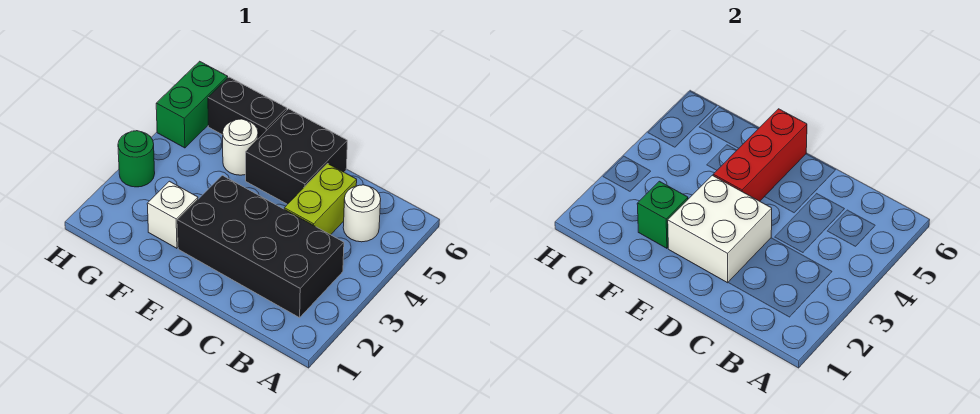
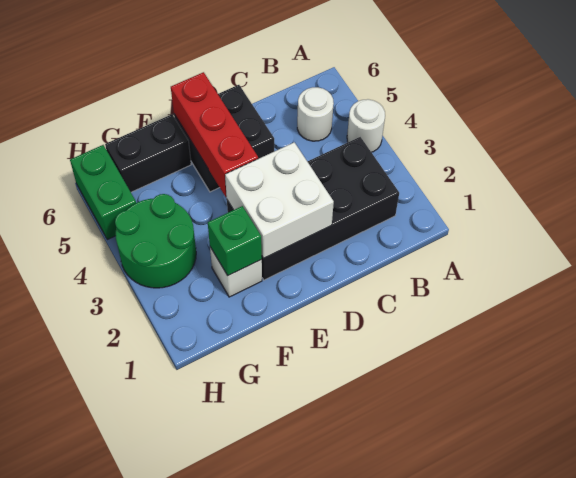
lime 1x2 brick [284,164,357,235] -> none
white 1x1 round brick [223,119,258,175] -> white 1x1 round brick moved to [347,99,385,152]
green 1x1 round brick [118,131,155,187] -> green 2x2 round brick [115,194,196,288]

